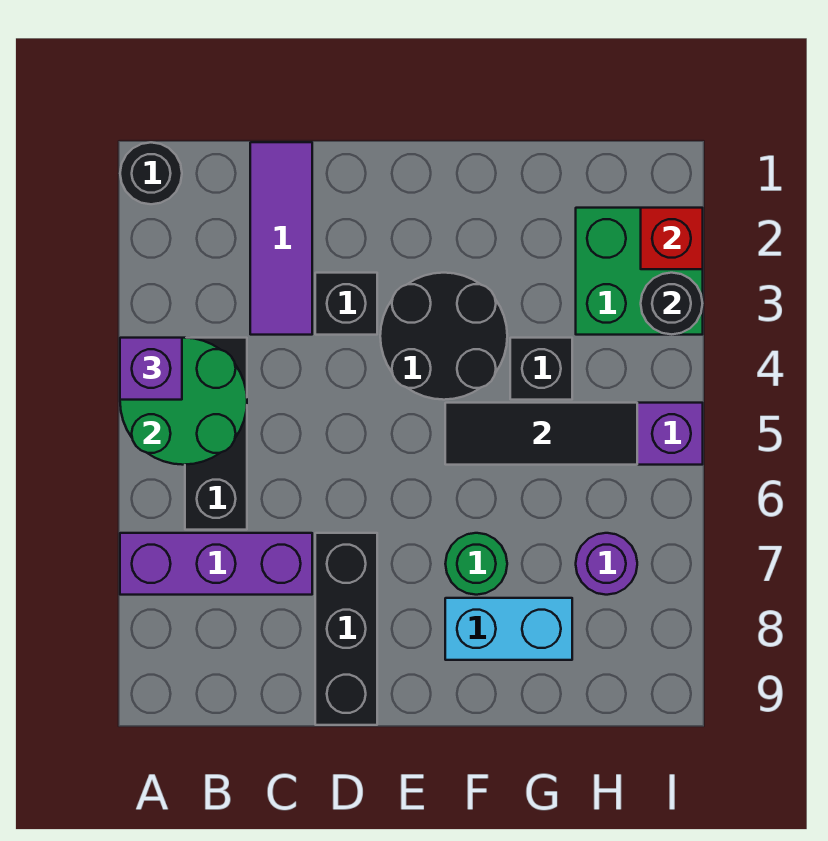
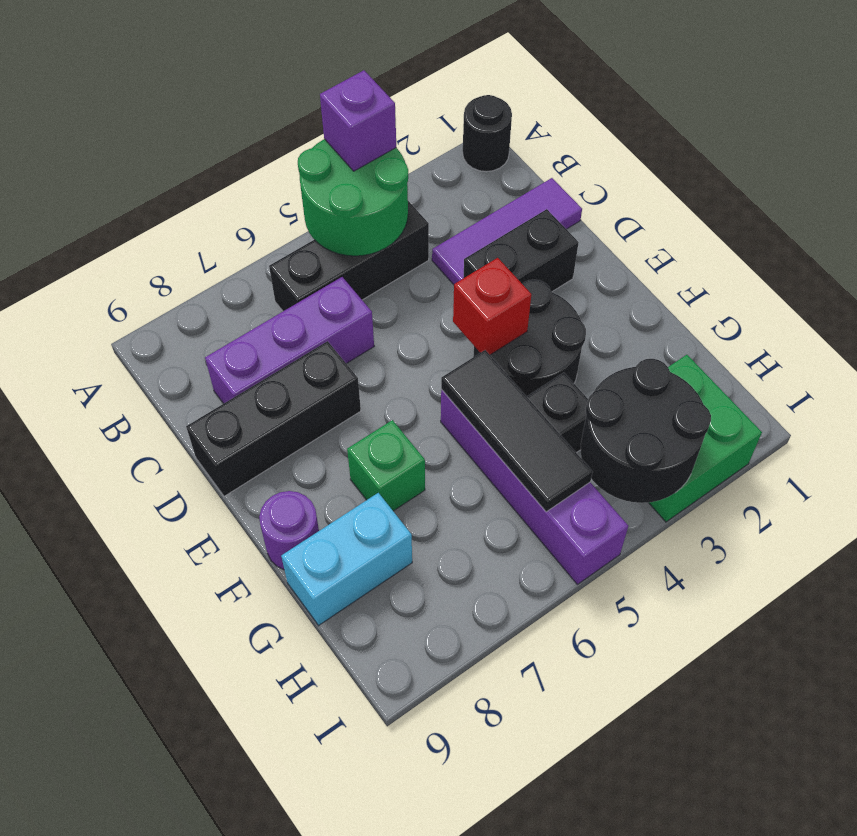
purple 1x3 brick [120,533,312,595] -> purple 1x3 brick turned to [205,277,374,404]
black 1x1 brick [315,273,377,335] -> black 1x2 brick [463,209,579,292]
green 1x1 round brick [445,533,507,595] -> green 1x1 brick [347,420,425,511]
cyan 1x2 brick [445,598,572,660] -> cyan 1x2 brick turned to [281,493,412,626]
purple 1x1 round brick [576,533,637,595] -> purple 1x1 round brick moved to [259,491,319,570]
red 1x1 brick [641,208,703,269] -> red 1x1 brick moved to [453,258,531,355]
black 1x1 round brick [641,273,703,335] -> black 2x2 round brick [581,359,711,503]

